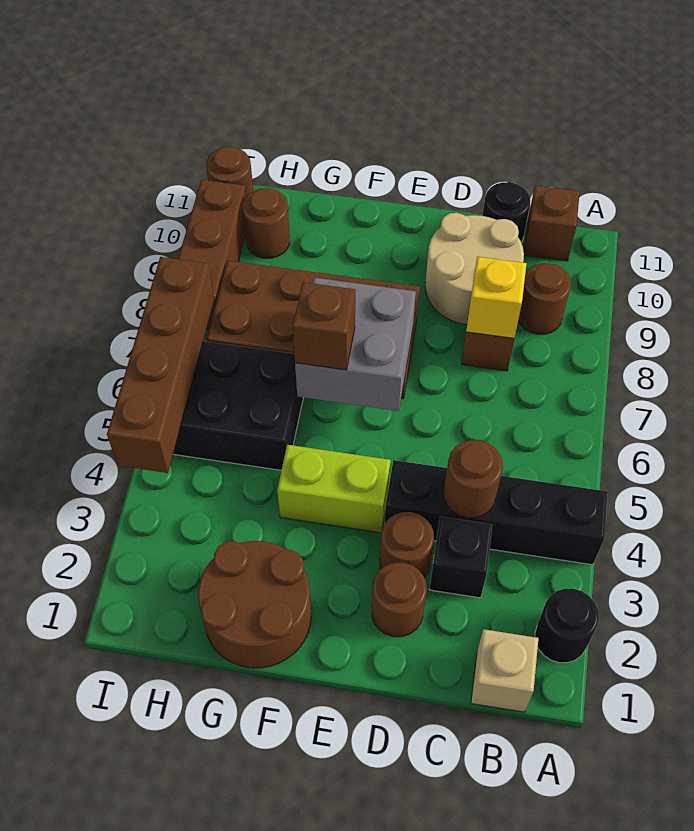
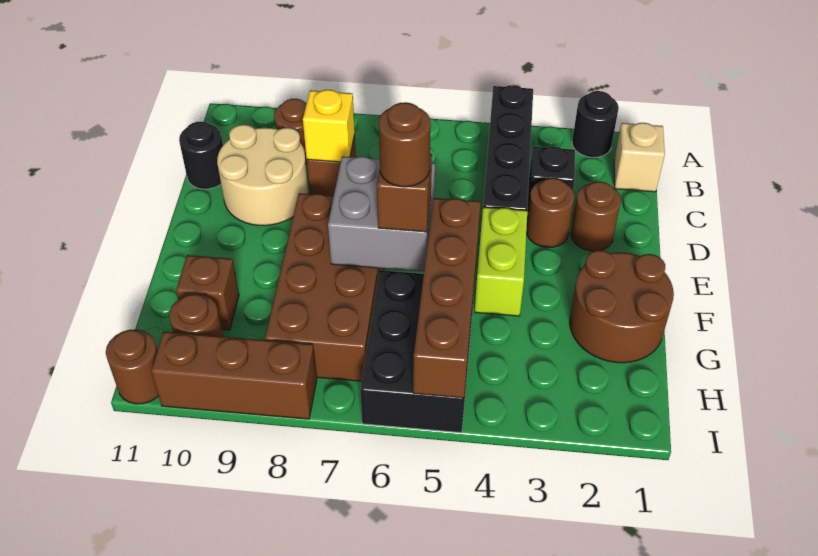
brown 1x1 brick [524,185,580,261] -> brown 1x1 brick moved to [176,255,239,330]
brown 1x1 round brick [444,440,503,518] -> brown 1x1 round brick moved to [379,102,431,187]
brown 1x4 brick [107,257,214,473] -> brown 1x4 brick turned to [413,198,481,398]

